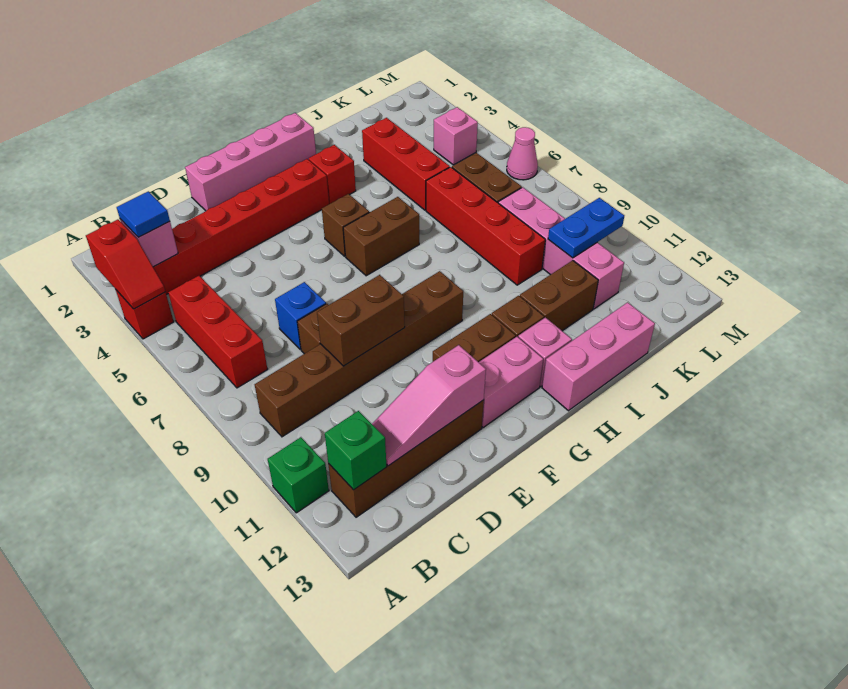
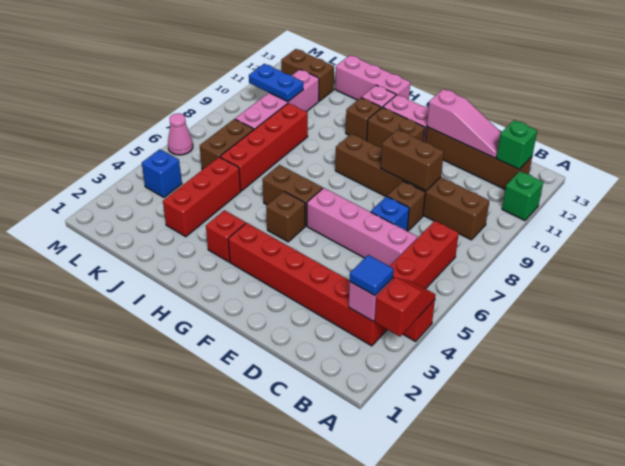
pink 1x4 brick [185,113,316,211] -> pink 1x4 brick moved to [307,188,417,266]
brown 1x2 brick [520,260,598,331] -> brown 1x2 brick moved to [281,49,334,101]
pink 1x1 brick [434,107,478,165] -> blue 1x1 brick [142,149,182,197]

